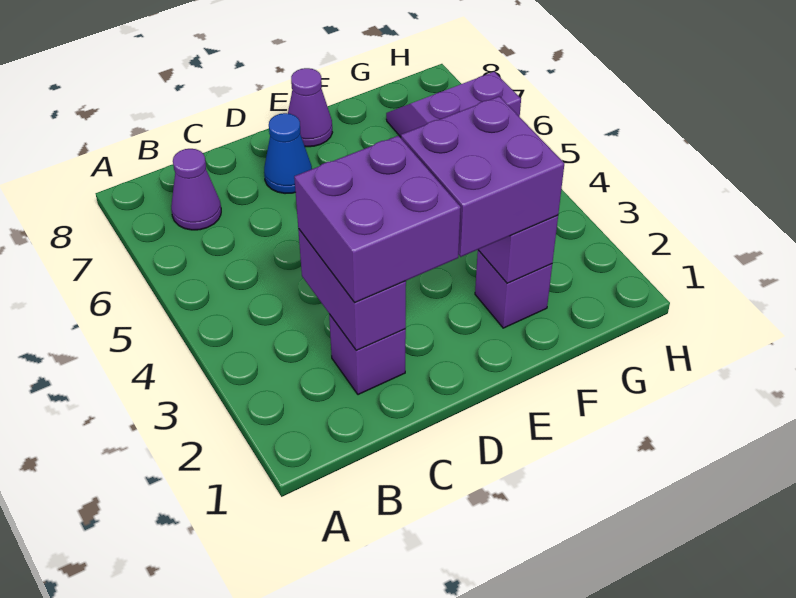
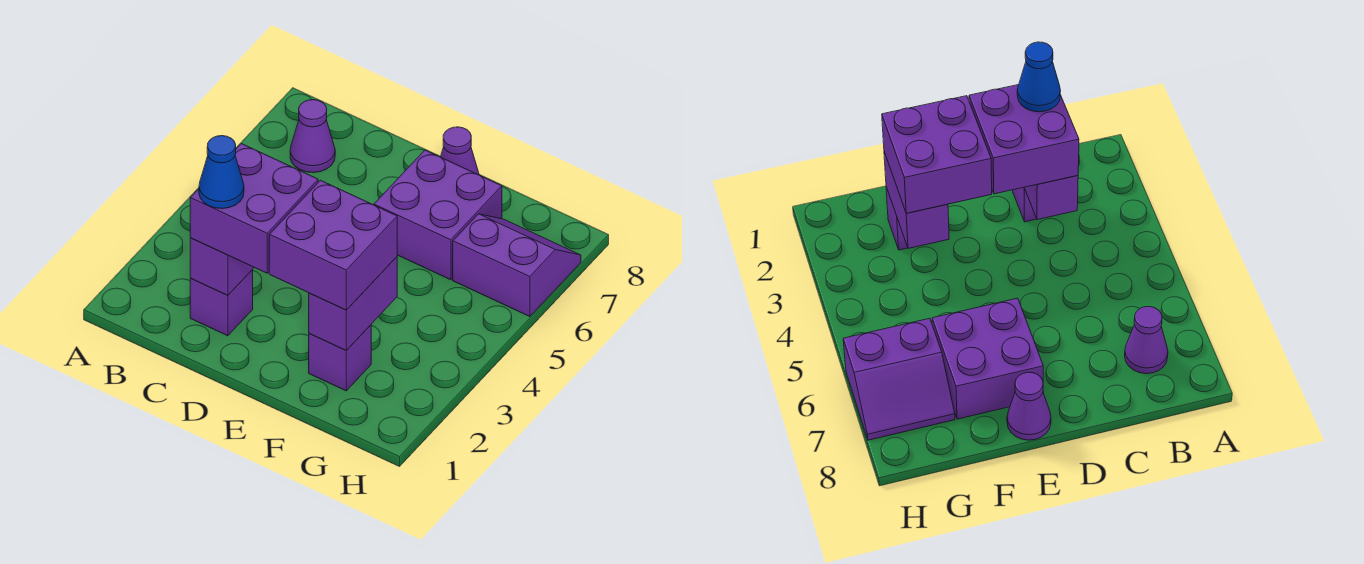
blue 1x1 cone [264,113,312,194] -> blue 1x1 cone moved to [199,136,244,209]
none -> purple 2x2 brick [374,150,502,280]

